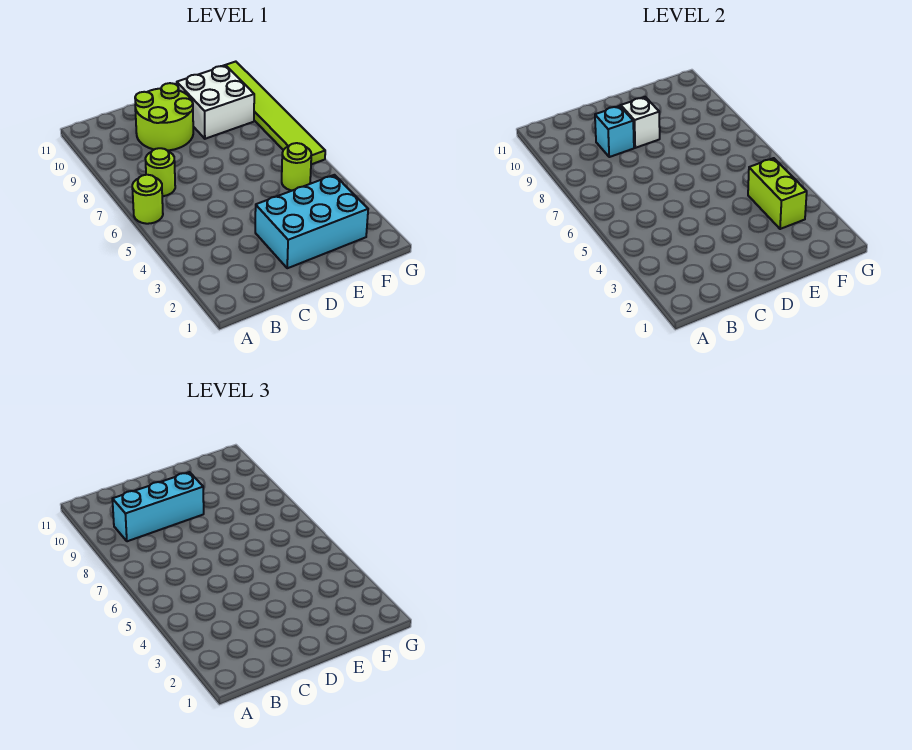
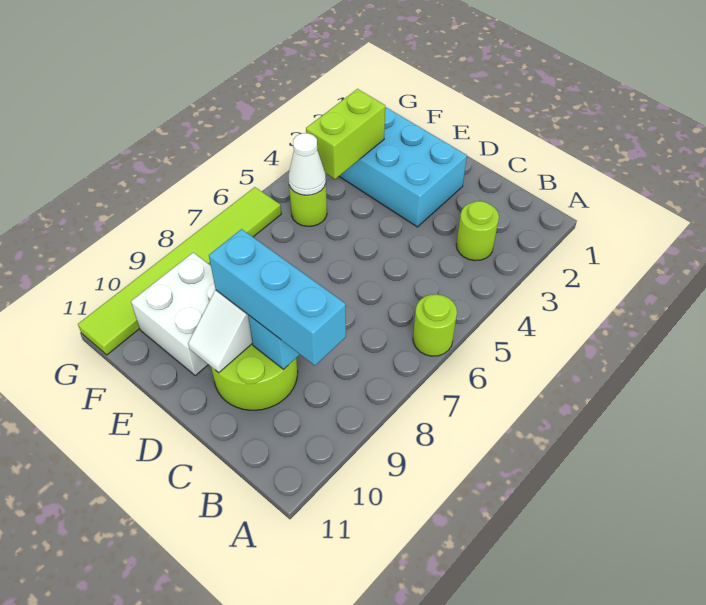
lime 1x1 round brick [145,148,175,196] -> lime 1x1 round brick moved to [456,201,499,261]
none -> white 1x1 cone [289,133,326,195]

